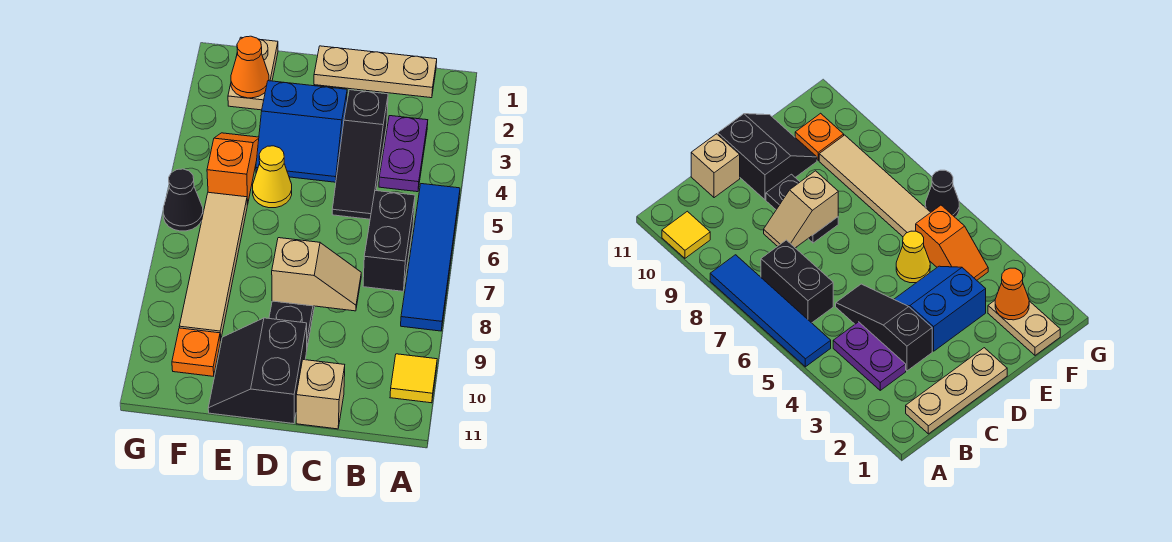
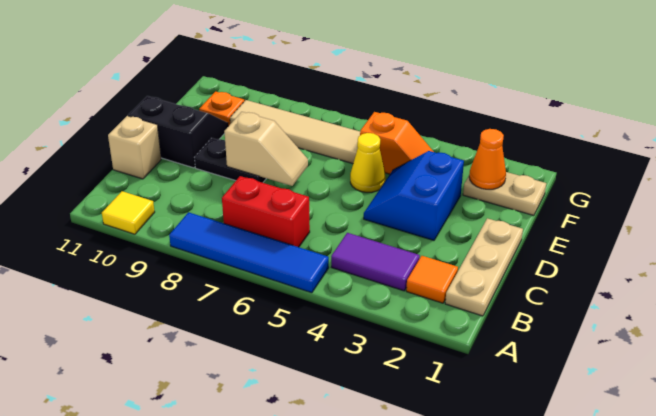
none -> orange 1x1 tile [406,256,458,303]
purple 1x2 plate [379,116,428,192] -> purple 1x2 tile [331,233,420,291]
black 1x2 brick [363,191,415,291] -> red 1x2 brick [222,176,310,247]
black 1x3 slope [332,90,388,219] -> none
tan 1x2 slope [272,238,361,311] -> tan 1x2 slope turned to [224,112,308,186]
black 1x1 cone [163,169,203,231] -> none

